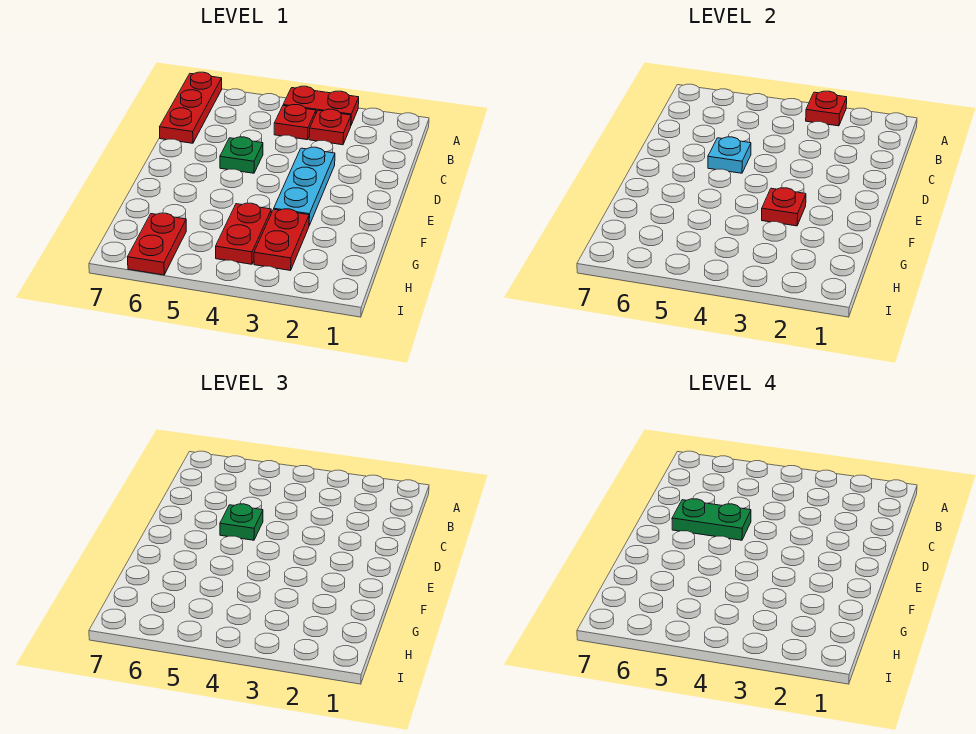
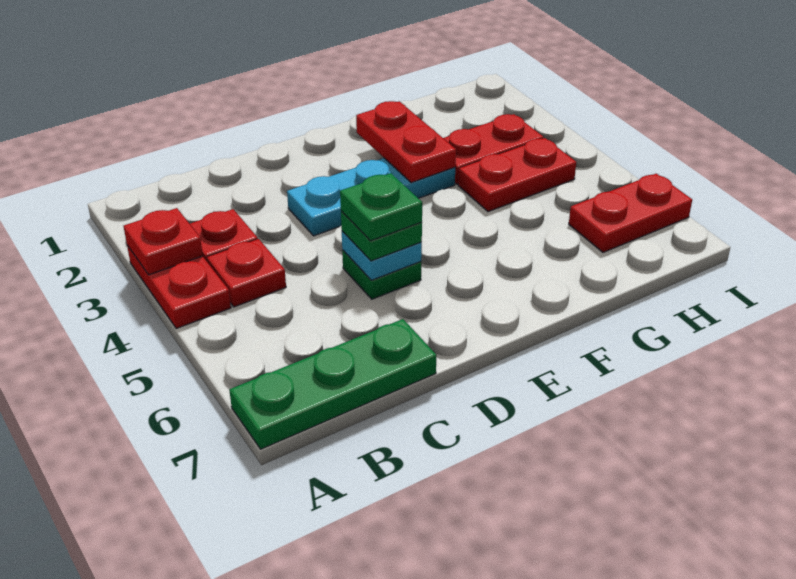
red 1x3 plate [160,72,222,143] -> green 1x3 plate [229,319,436,449]
green 1x2 plate [672,499,751,540] -> green 1x1 plate [340,173,422,241]
red 1x1 plate [762,188,806,226] -> red 1x2 plate [356,101,456,183]

